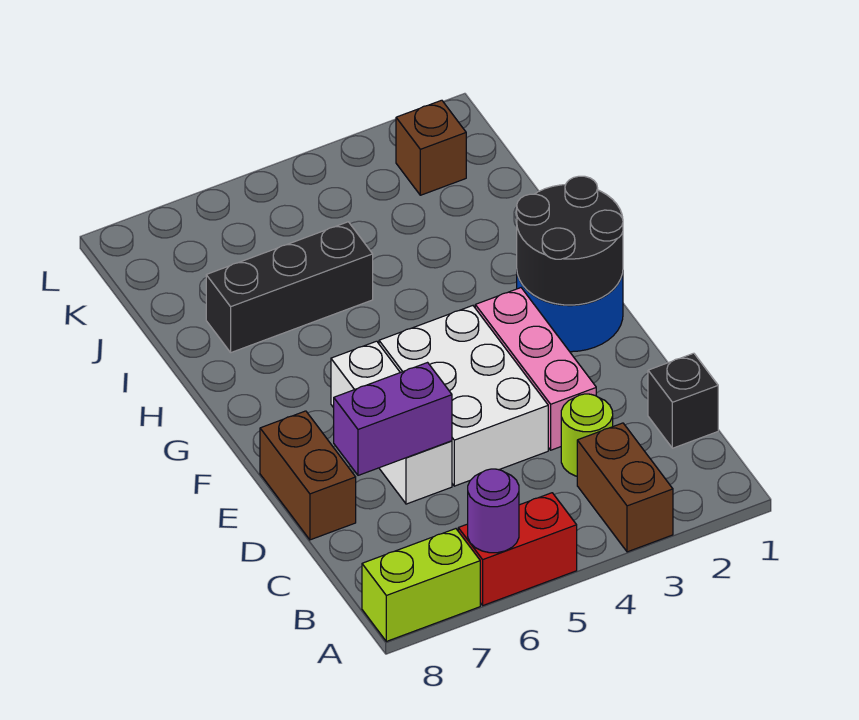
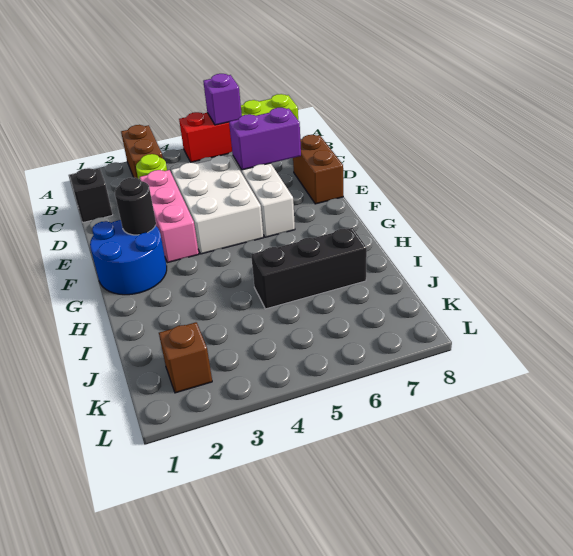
purple 1x1 round brick [468,469,519,553] -> purple 1x1 brick [203,74,242,125]
black 2x2 round brick [517,176,623,305] -> black 1x1 round brick [115,178,156,235]

